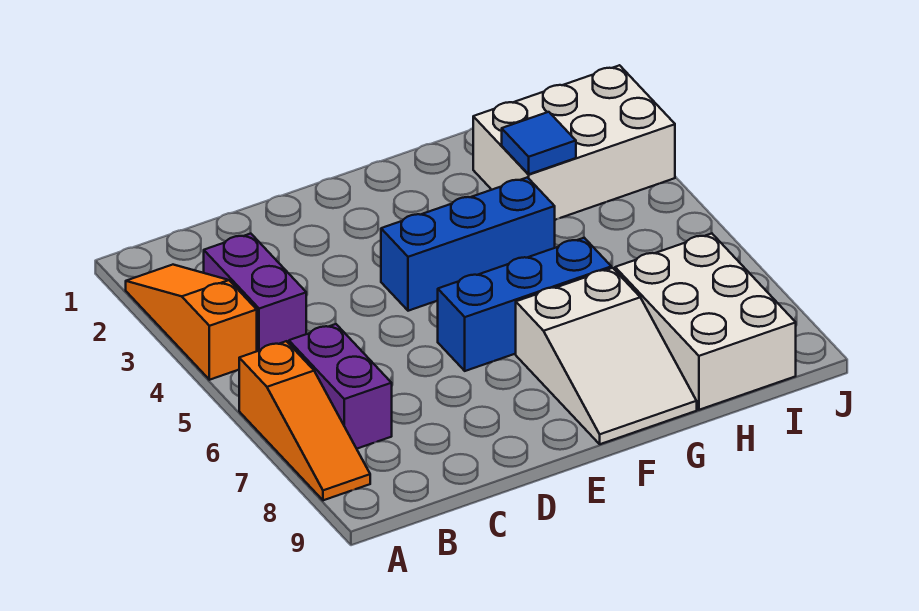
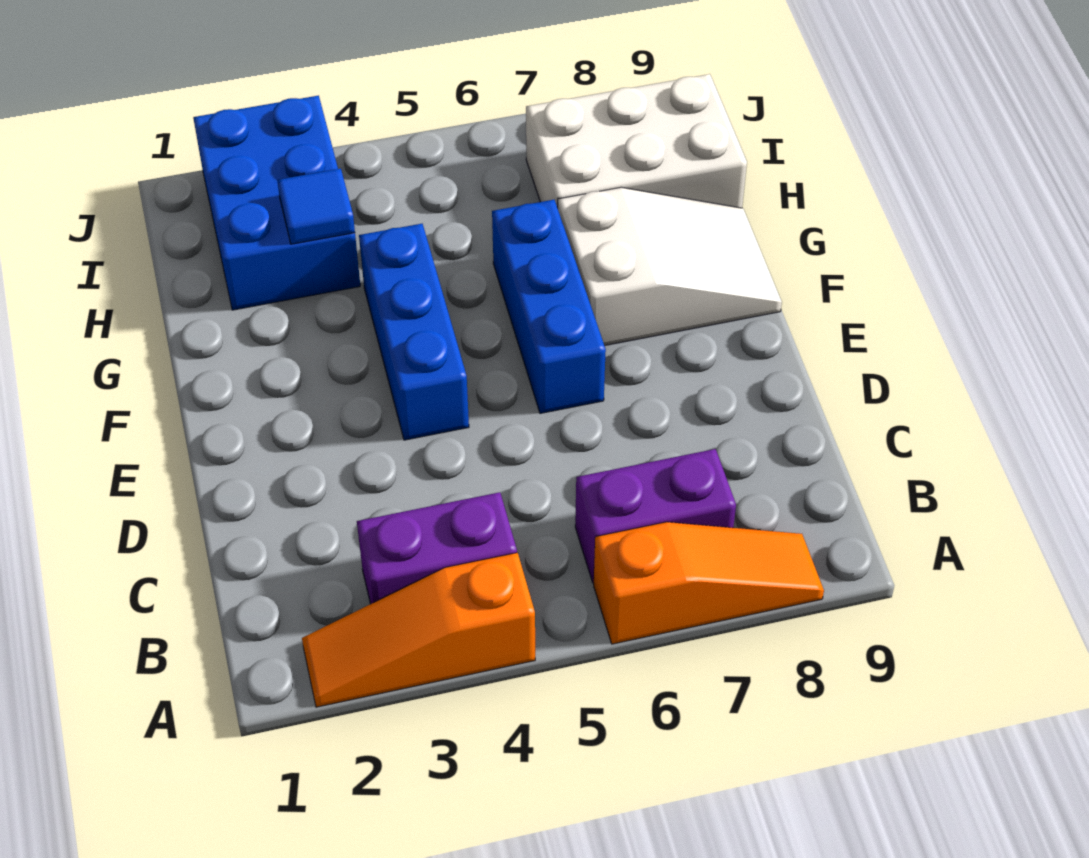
white 2x3 brick [473,65,675,220] -> blue 2x3 brick [193,96,360,310]

